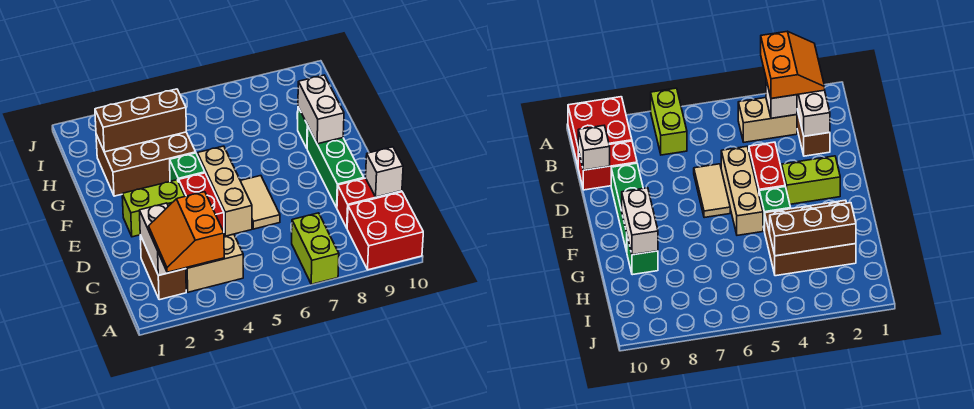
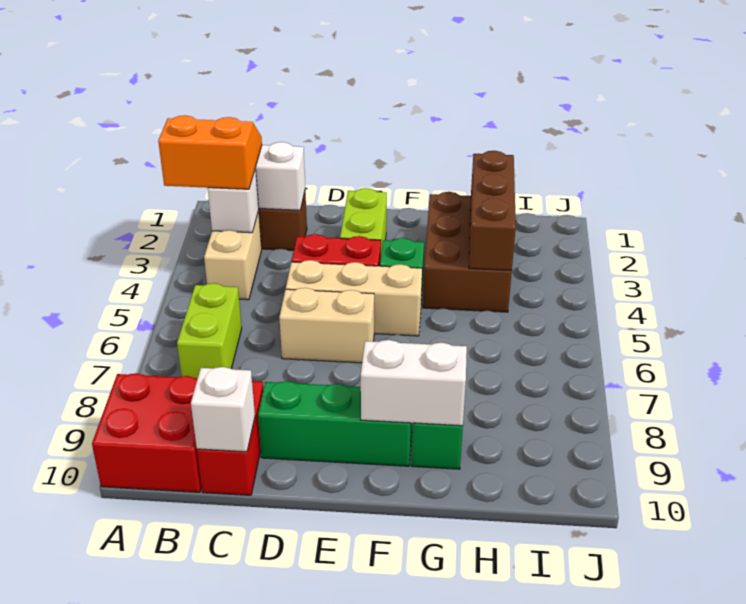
lime 1x2 brick [292,213,339,284] -> lime 1x2 brick turned to [177,283,242,378]
tan 1x2 tile [240,176,280,229] -> tan 1x2 brick [279,288,374,363]

